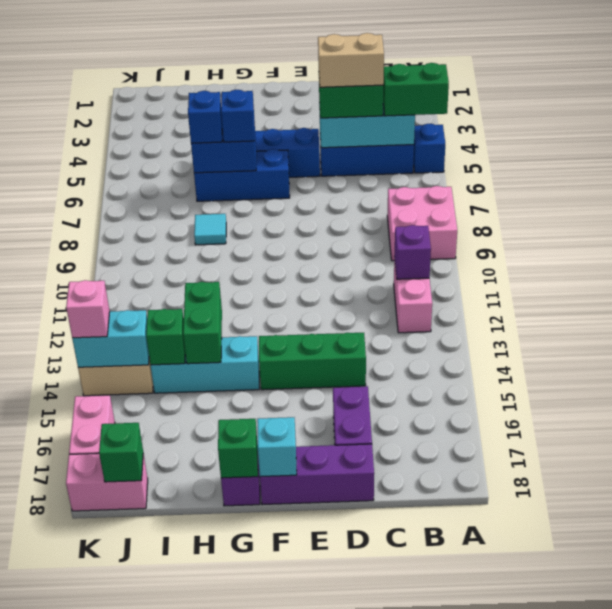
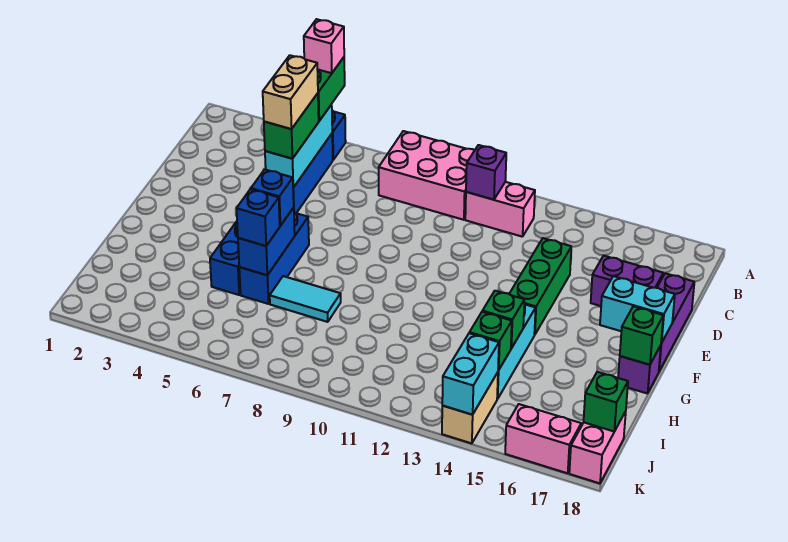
pink 2x2 brick [387,186,457,261] -> pink 2x3 brick [379,131,475,220]
cyan 1x1 brick [257,417,297,477] -> cyan 1x2 brick [600,276,675,343]
cyan 1x1 tile [194,214,226,245] -> cyan 1x2 tile [270,276,341,322]
green 1x2 brick [183,282,222,364] -> green 1x1 brick [482,291,524,348]
pink 1x1 brick [66,280,110,338] -> pink 1x1 brick moved to [304,19,344,73]

